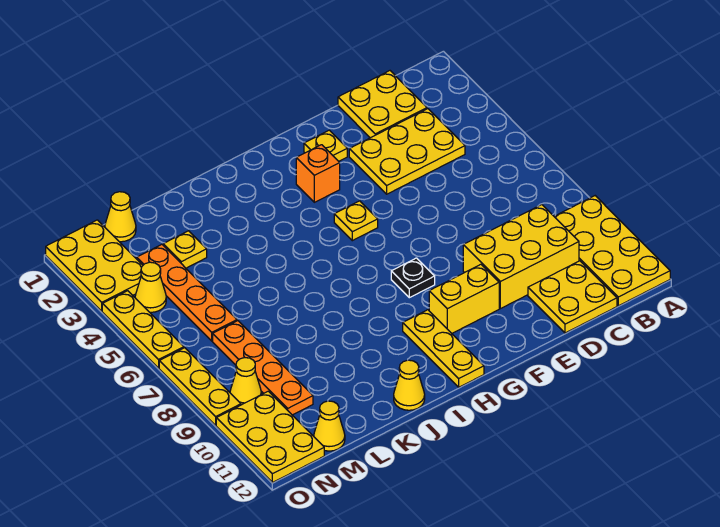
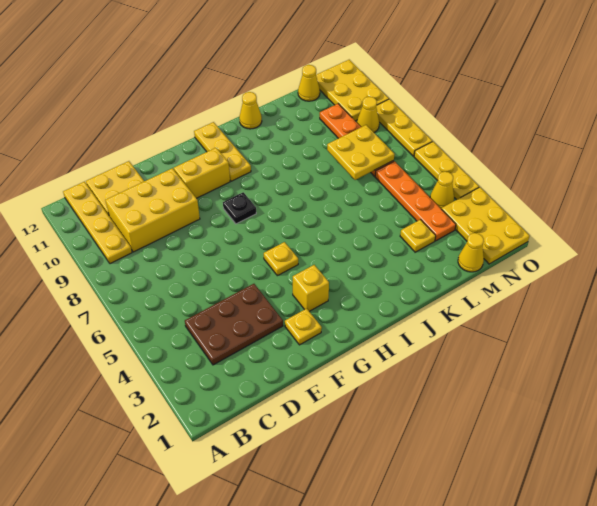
yellow 2x4 plate [554,196,670,306] -> yellow 1x4 plate [63,182,132,264]
yellow 2x2 plate [338,71,427,138] -> yellow 2x2 plate moved to [327,125,395,180]
yellow 2x3 plate [349,109,465,194] -> brown 2x3 plate [185,284,283,365]
orange 1x1 brick [296,145,340,202] -> yellow 1x1 brick [293,265,329,311]

